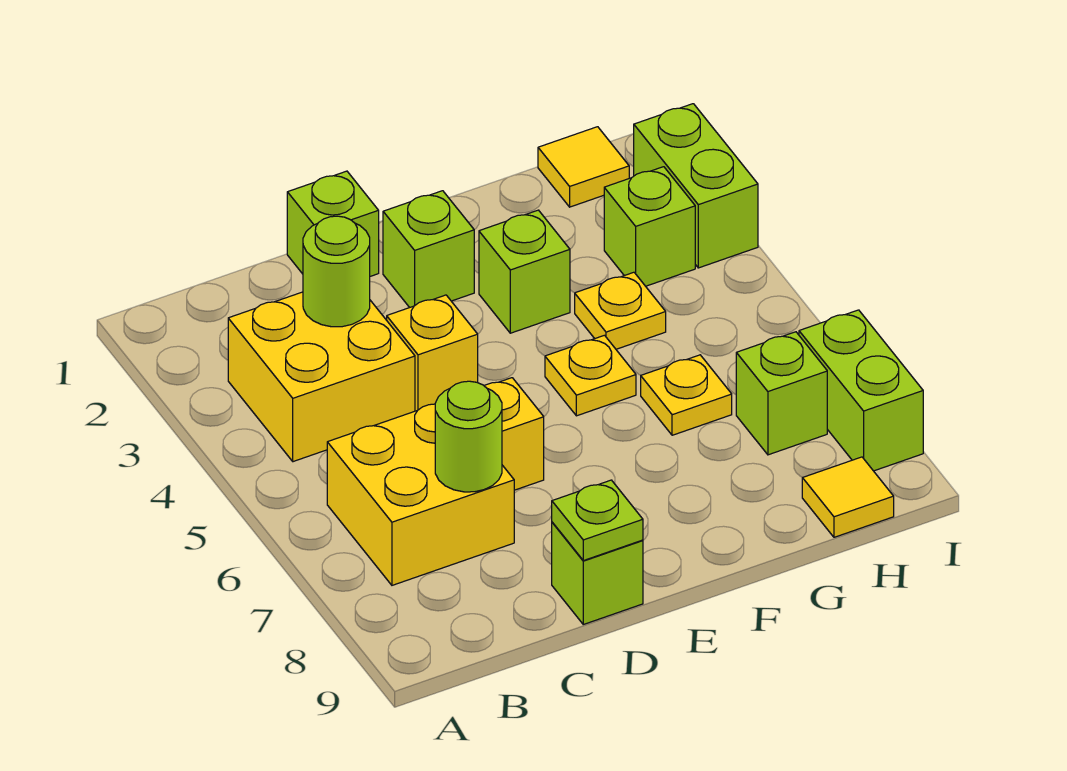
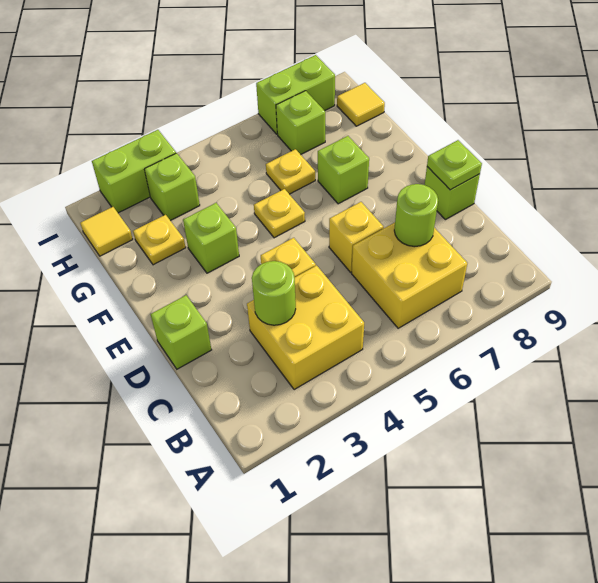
lime 1x1 brick [383,191,474,308] -> lime 1x1 brick moved to [318,136,369,204]
yellow 1x1 plate [575,272,666,349] -> yellow 1x1 plate moved to [133,215,186,265]

